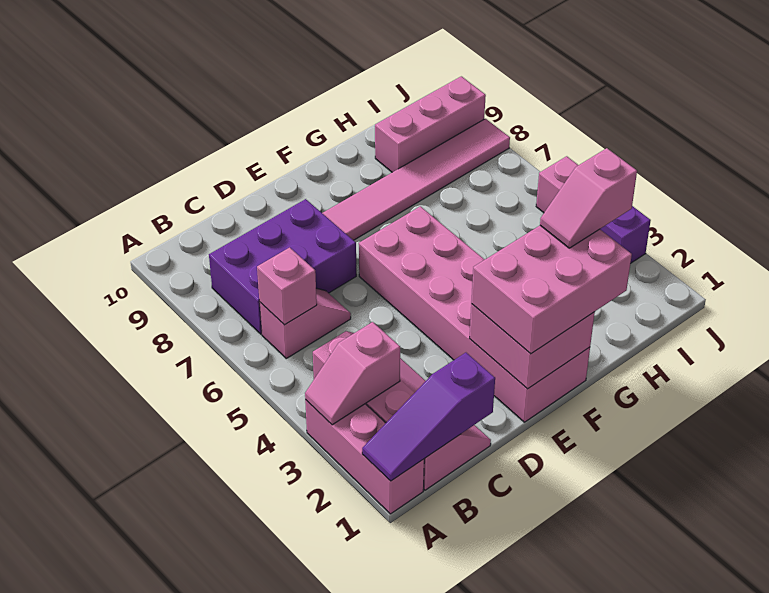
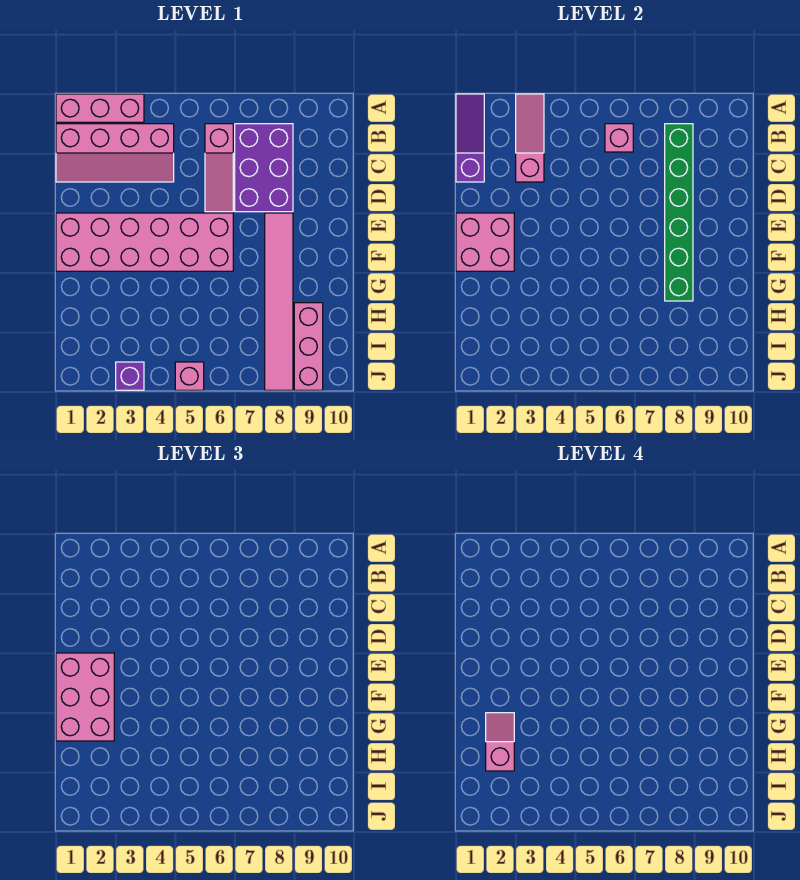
pink 1x2 slope [305,322,400,425] -> pink 1x3 slope [516,94,544,182]
pink 1x2 slope [259,288,351,358] -> pink 1x3 slope [205,124,233,212]
none -> green 1x6 brick [665,124,693,301]

